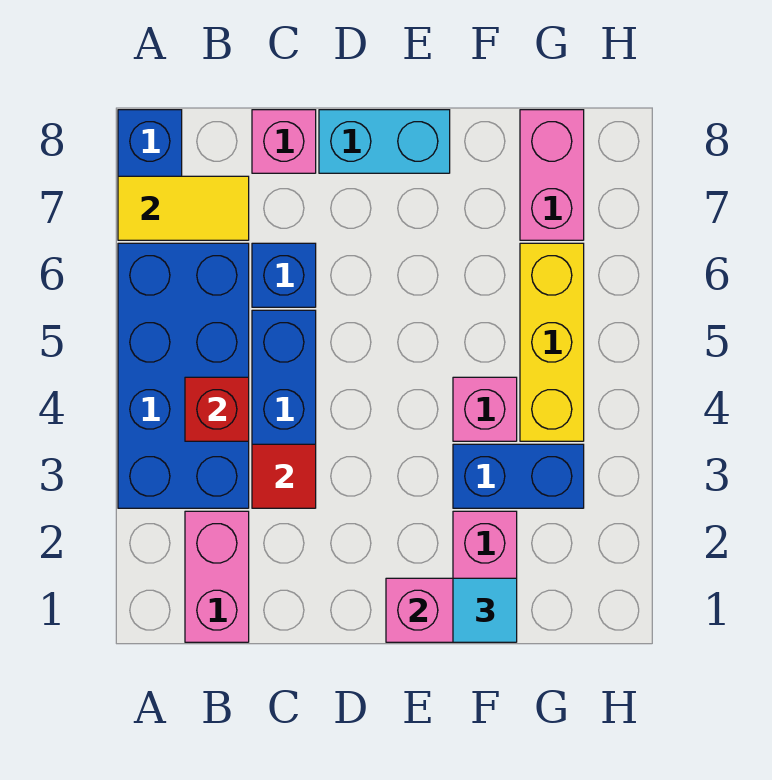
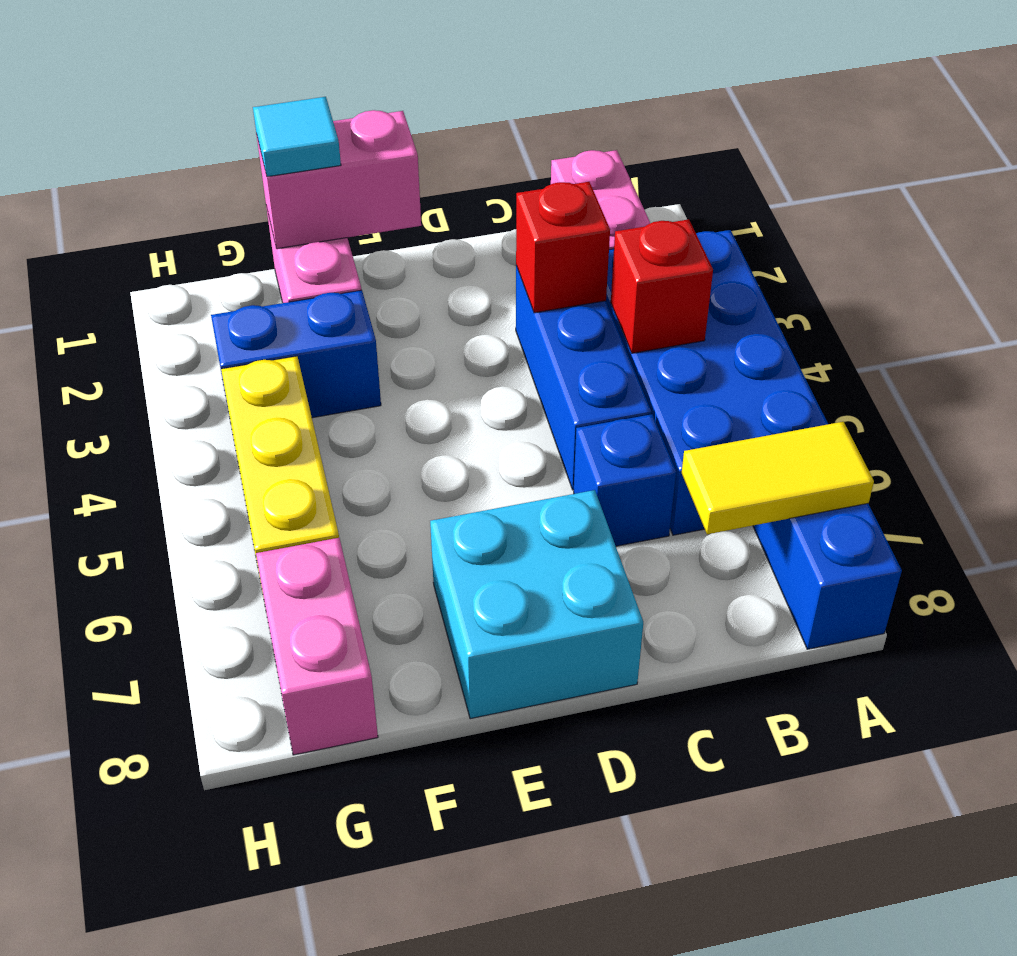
red 1x1 tile [252,444,316,508] -> red 1x1 brick [516,182,610,313]
pink 1x1 brick [252,110,316,173] -> none
cyan 1x2 brick [319,110,450,173] -> cyan 2x2 brick [430,490,643,719]
pink 1x1 brick [453,377,517,441] -> none

